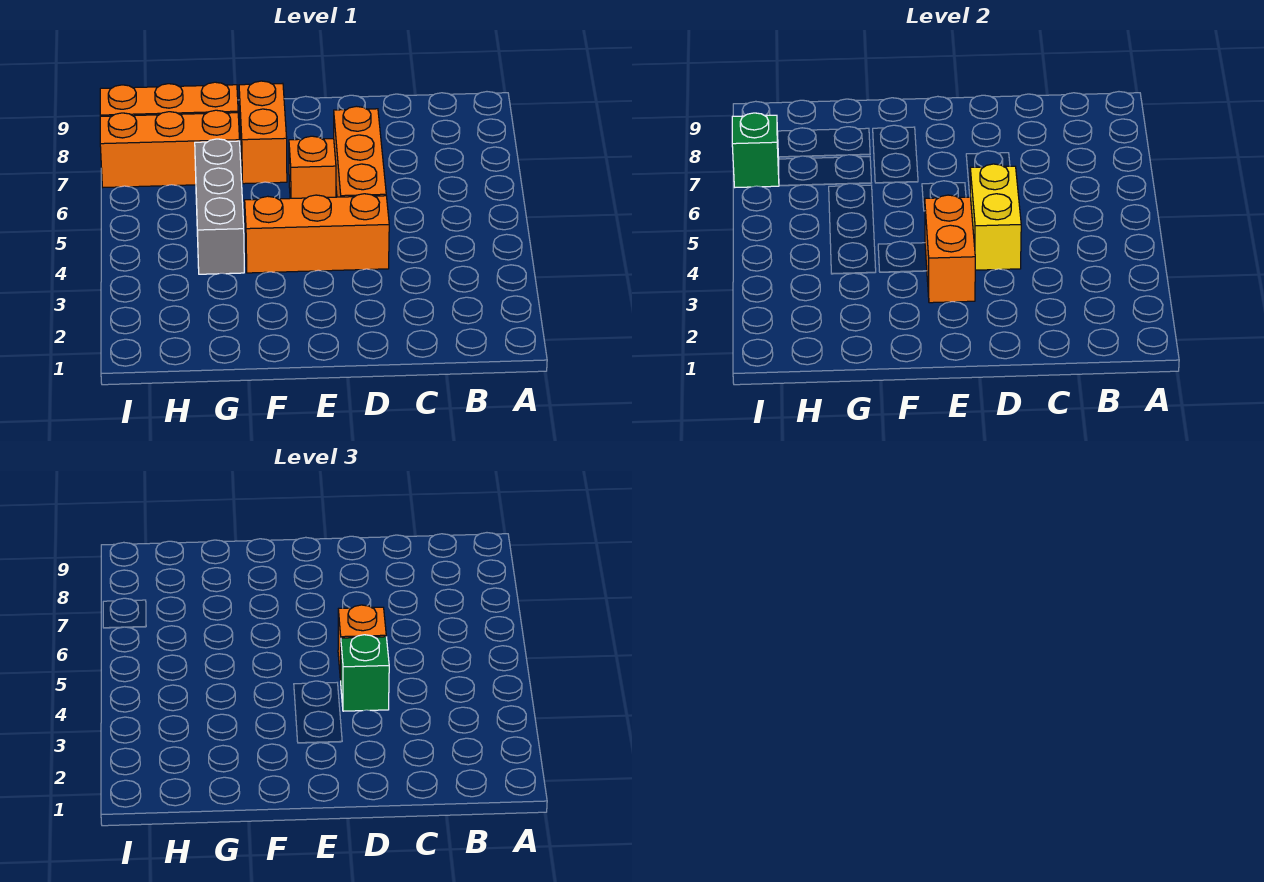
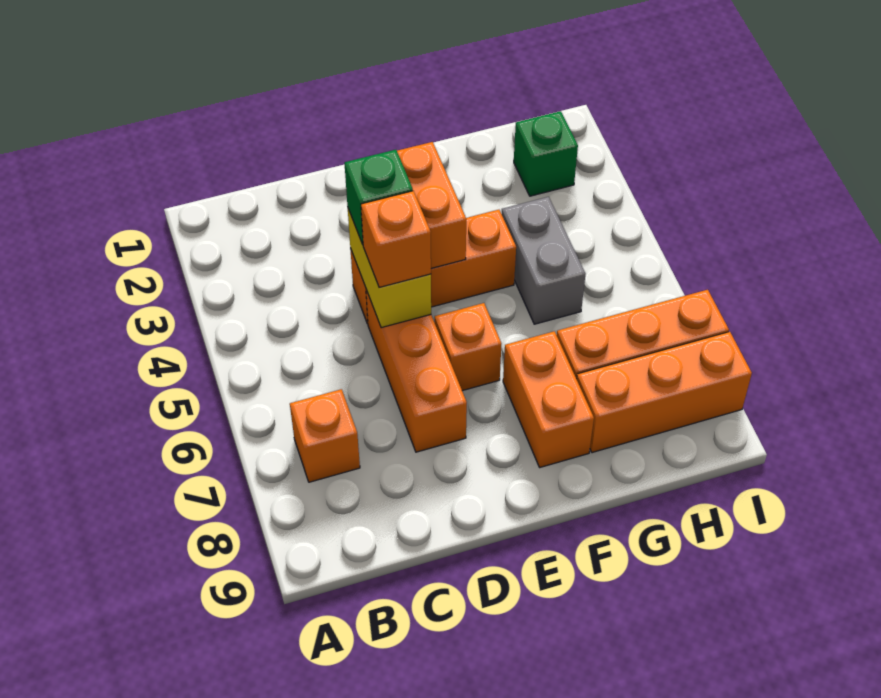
none -> orange 1x1 brick [290,389,360,482]
grey 1x3 brick [195,139,244,274] -> grey 1x2 brick [502,197,585,324]
green 1x1 brick [732,113,779,187] -> green 1x1 brick moved to [514,111,578,196]

